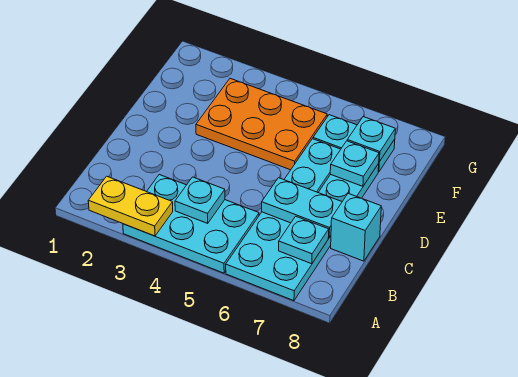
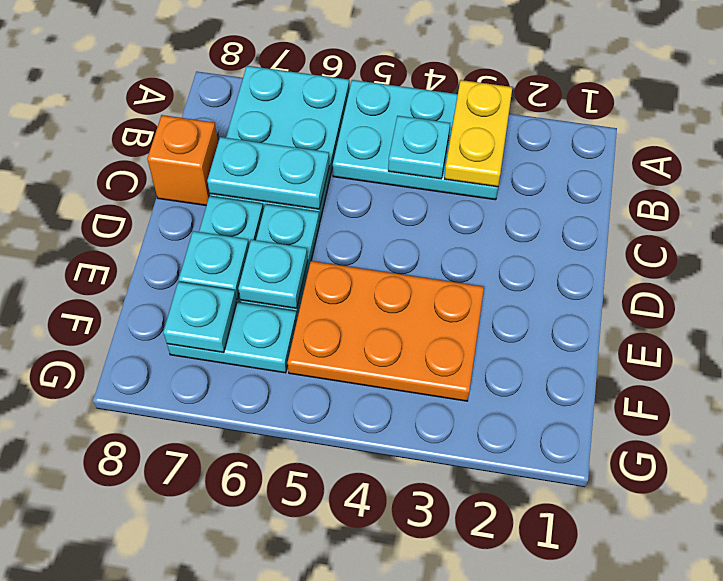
yellow 1x2 plate [88,176,173,236] -> yellow 1x2 plate turned to [444,80,513,187]
cyan 1x1 plate [279,216,329,264] -> cyan 1x1 plate moved to [238,240,308,308]
cyan 1x1 brick [331,193,381,261] -> orange 1x1 brick [147,115,218,205]

